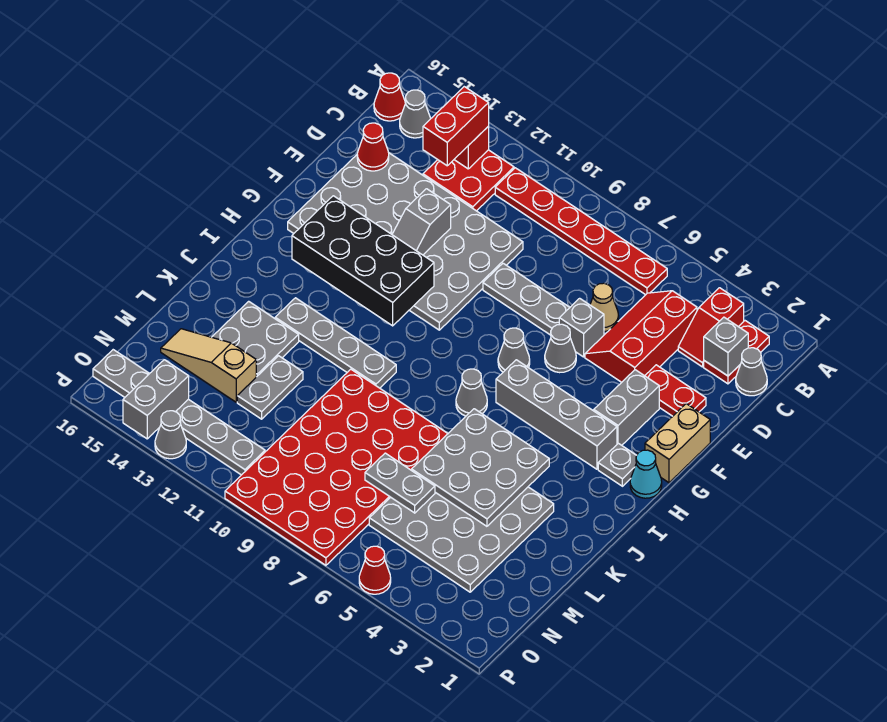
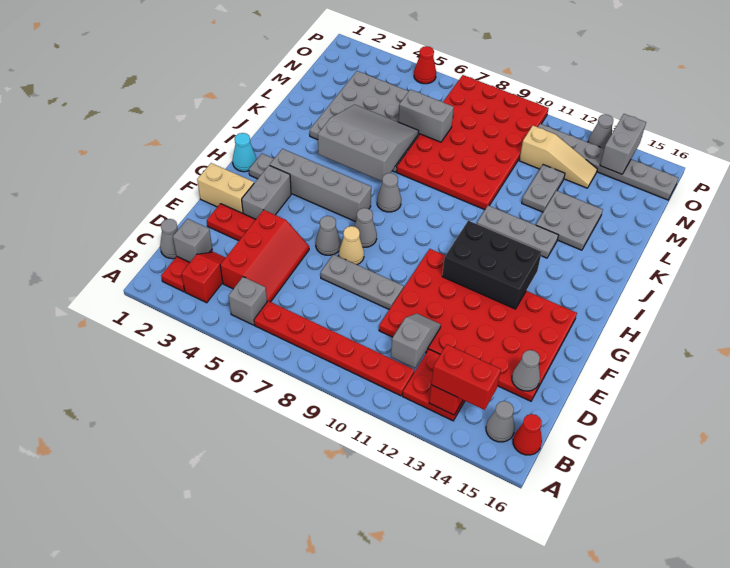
red 1x2 brick [423,87,489,166] -> red 1x2 brick turned to [431,345,501,410]
tan 1x1 cone [590,283,619,331] -> tan 1x1 cone moved to [339,226,364,265]
grey 4x6 plate [288,153,523,330] -> red 4x6 plate [379,249,577,401]
red 1x1 cone [357,123,389,171] -> grey 1x1 cone [512,350,540,391]
grey 1x1 brick [559,298,604,357] -> grey 1x1 brick moved to [229,277,267,325]
grey 1x2 slope [392,189,451,255] -> grey 1x2 slope moved to [391,314,441,368]
tan 1x2 brick [645,404,710,483] -> tan 1x2 brick turned to [197,163,254,213]
black 2x4 brick [292,196,434,326] -> black 2x3 brick [442,221,542,309]
grey 3x3 plate [412,409,549,526] -> grey 3x3 slope [318,105,419,181]
grey 1x4 plate [275,298,396,388] -> grey 1x3 plate [477,205,558,258]
grey 1x2 plate [365,453,435,513] -> grey 1x2 brick [398,90,454,142]
tan 1x3 slope [161,329,256,402] -> tan 1x3 slope moved to [519,126,597,188]

